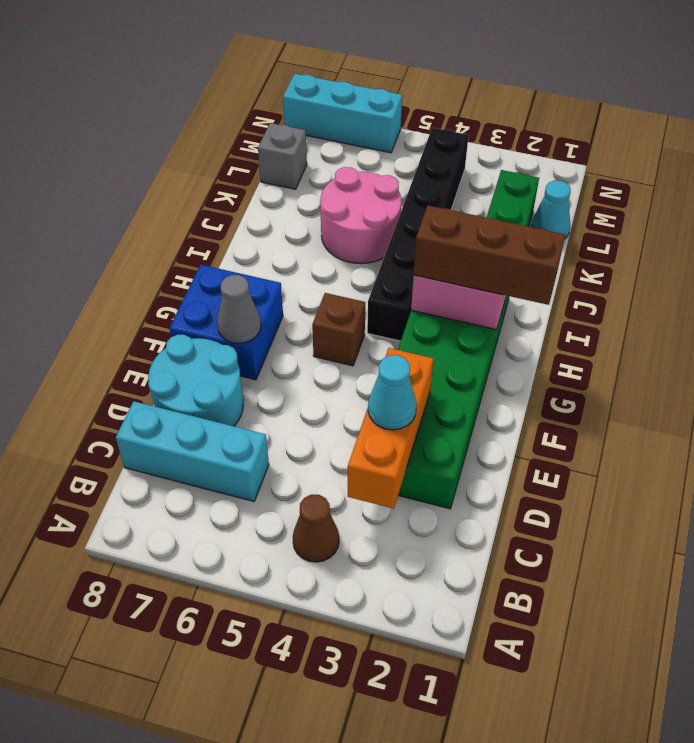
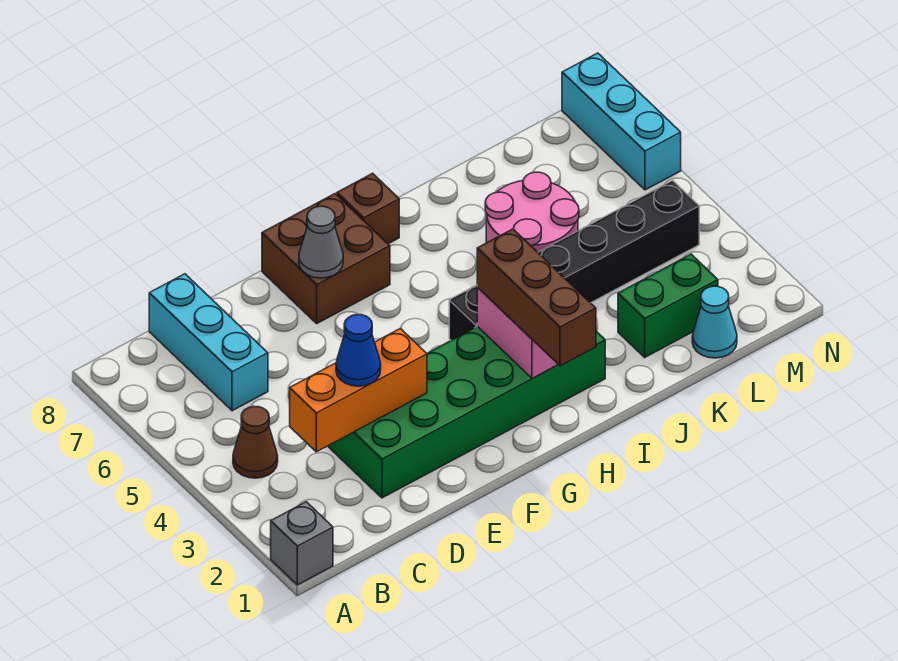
cyan 1x1 cone [368,355,417,430] -> blue 1x1 cone [336,315,381,386]
cyan 2x2 round brick [148,335,243,426] -> none
blue 2x2 brick [169,265,283,380] -> brown 2x2 brick [262,194,390,323]
brown 1x1 brick [312,293,365,366] -> brown 1x1 brick moved to [337,173,399,244]
grey 1x1 brick [258,123,307,189] -> grey 1x1 brick moved to [271,502,333,585]

